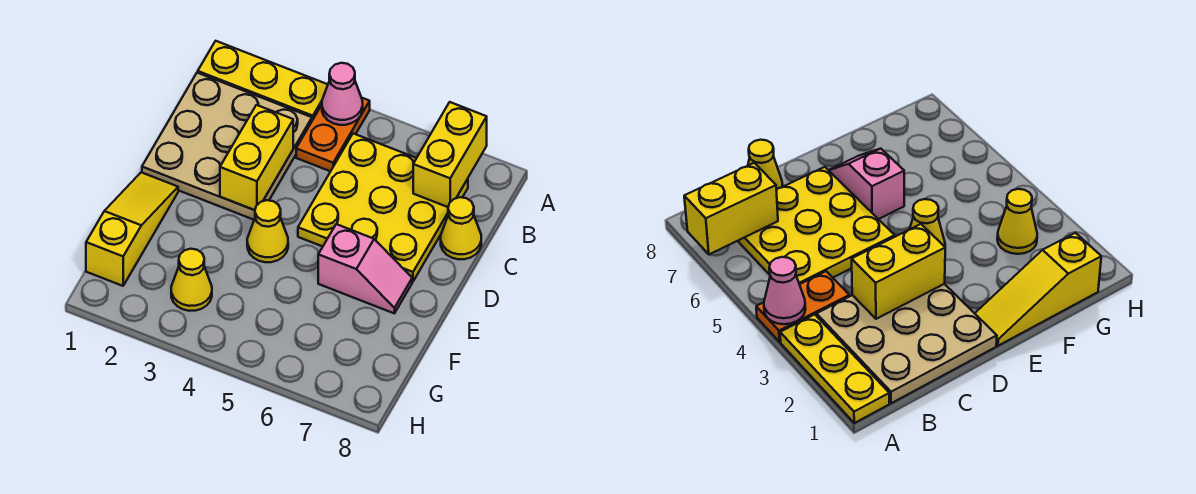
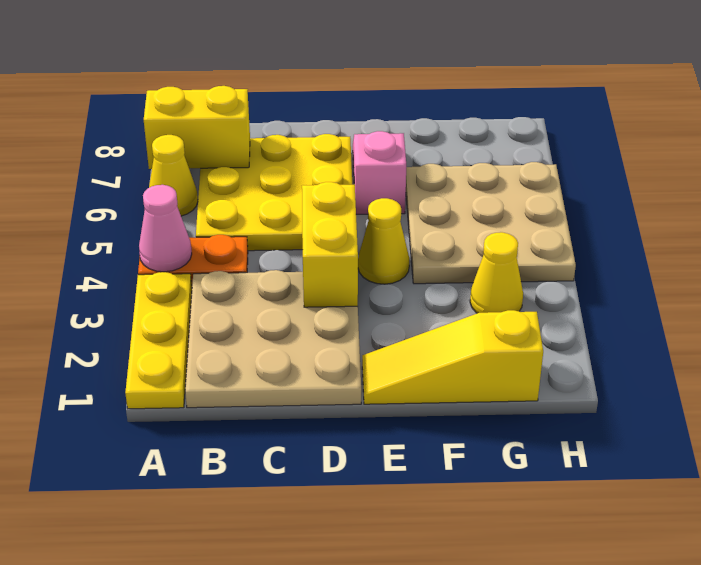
yellow 1x2 brick [220,105,293,210] -> yellow 1x2 brick turned to [302,182,358,307]
yellow 1x1 cone [441,197,481,259] -> yellow 1x1 cone moved to [149,135,198,216]
none -> tan 3x3 plate [406,162,576,284]

